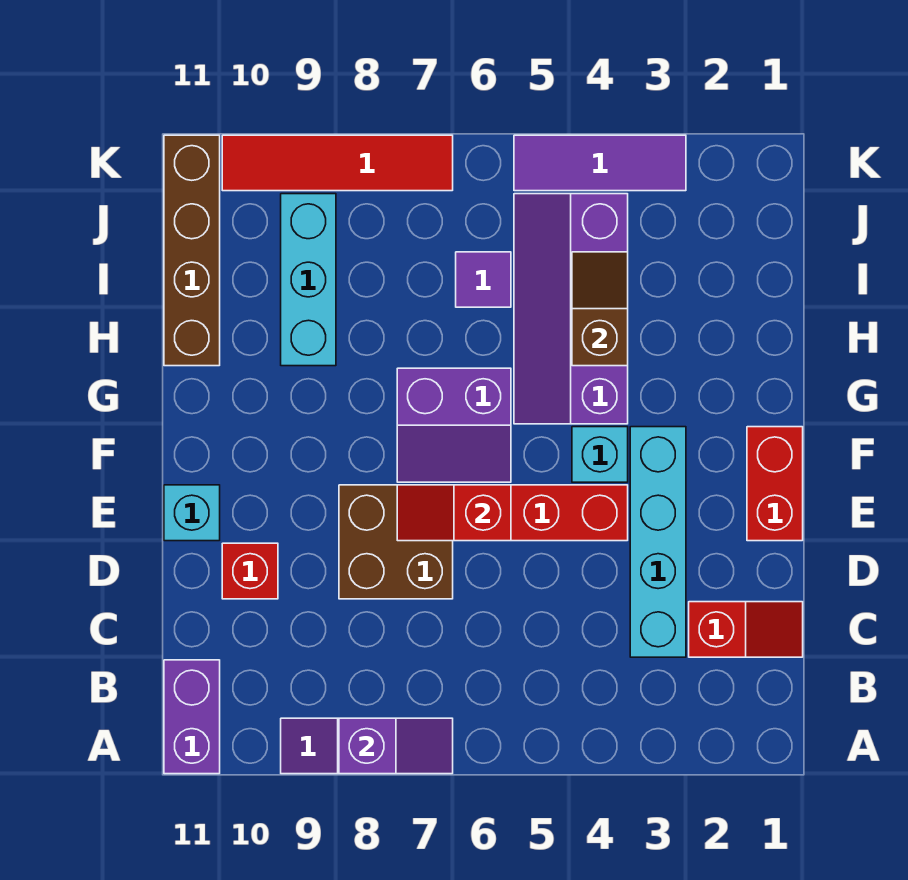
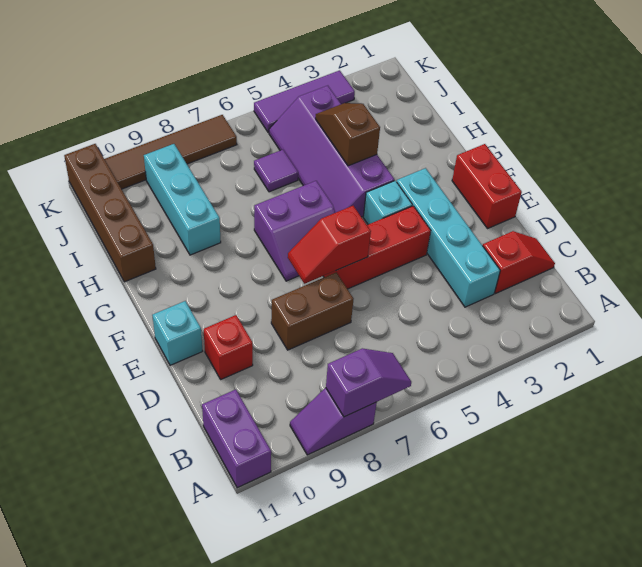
brown 2x2 brick [339,485,453,599] -> brown 1x2 brick [271,273,353,350]
red 1x4 tile [222,135,453,191] -> brown 1x4 tile [105,115,237,189]

